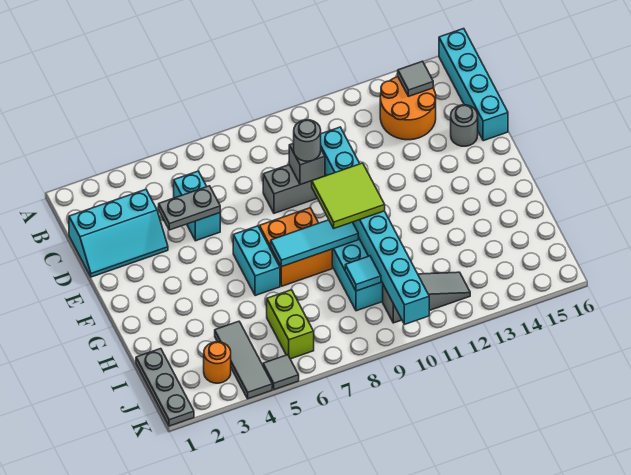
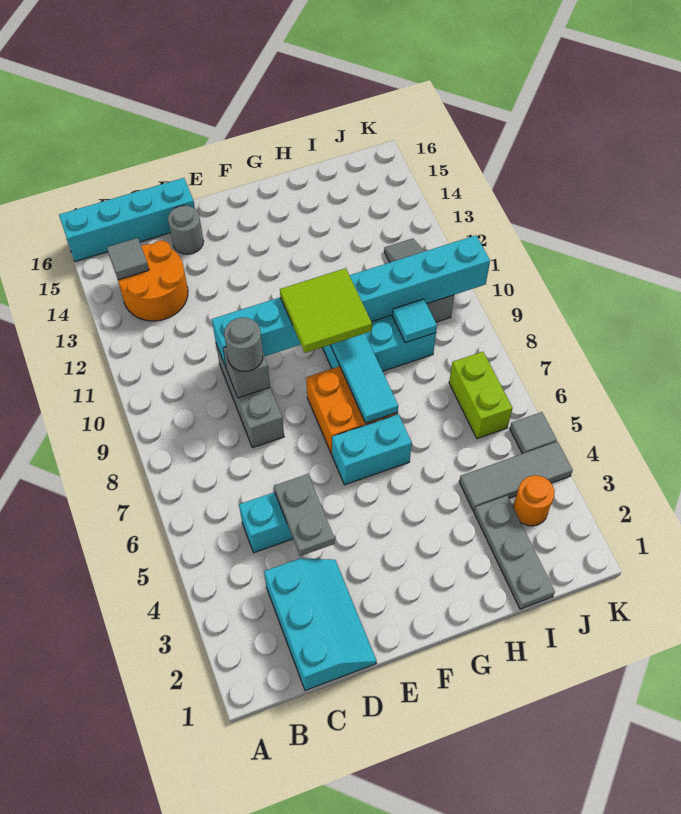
grey 1x3 plate [136,349,194,426] -> grey 1x3 plate turned to [474,496,555,609]
lime 1x2 brick [267,290,314,359] -> lime 1x2 brick turned to [449,352,512,439]

